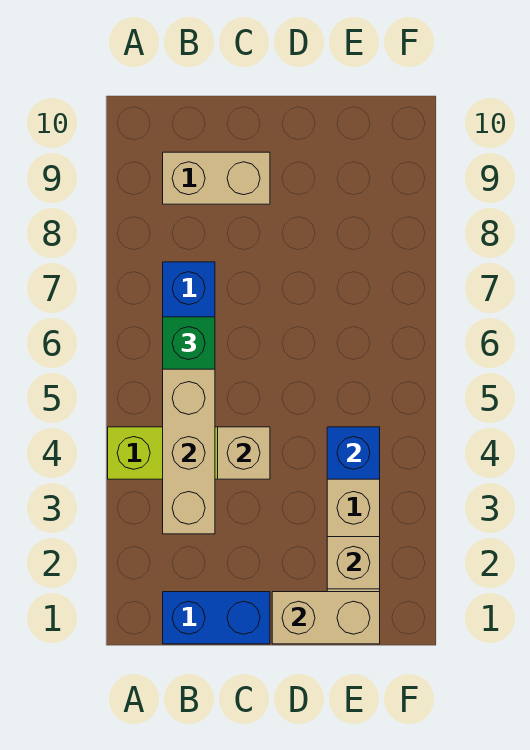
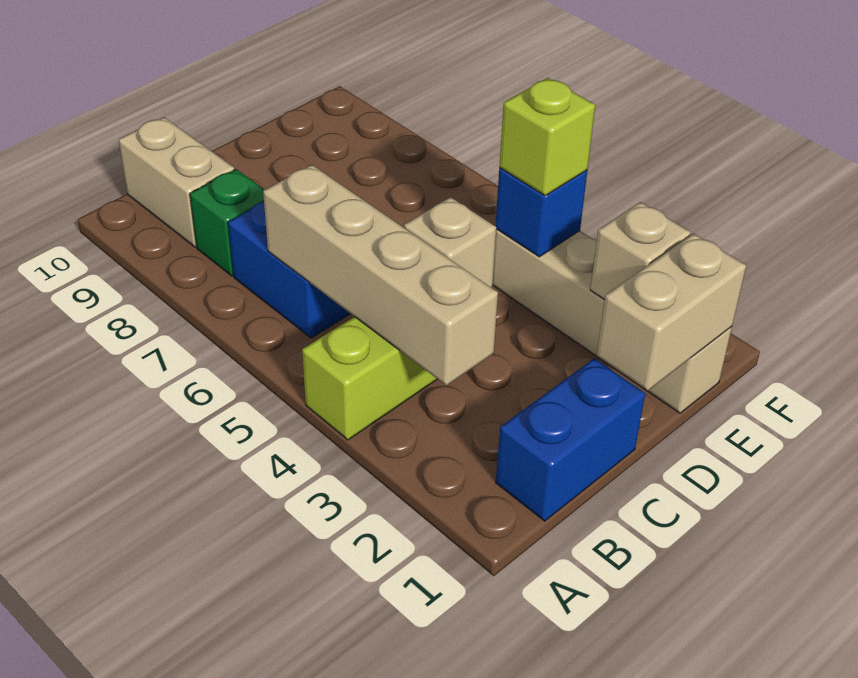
green 1x1 brick [163,317,215,369] -> green 1x1 brick moved to [190,169,265,276]
tan 1x2 brick [163,152,270,204] -> tan 1x2 brick turned to [118,117,235,247]
none -> lime 1x1 brick [499,78,595,196]

